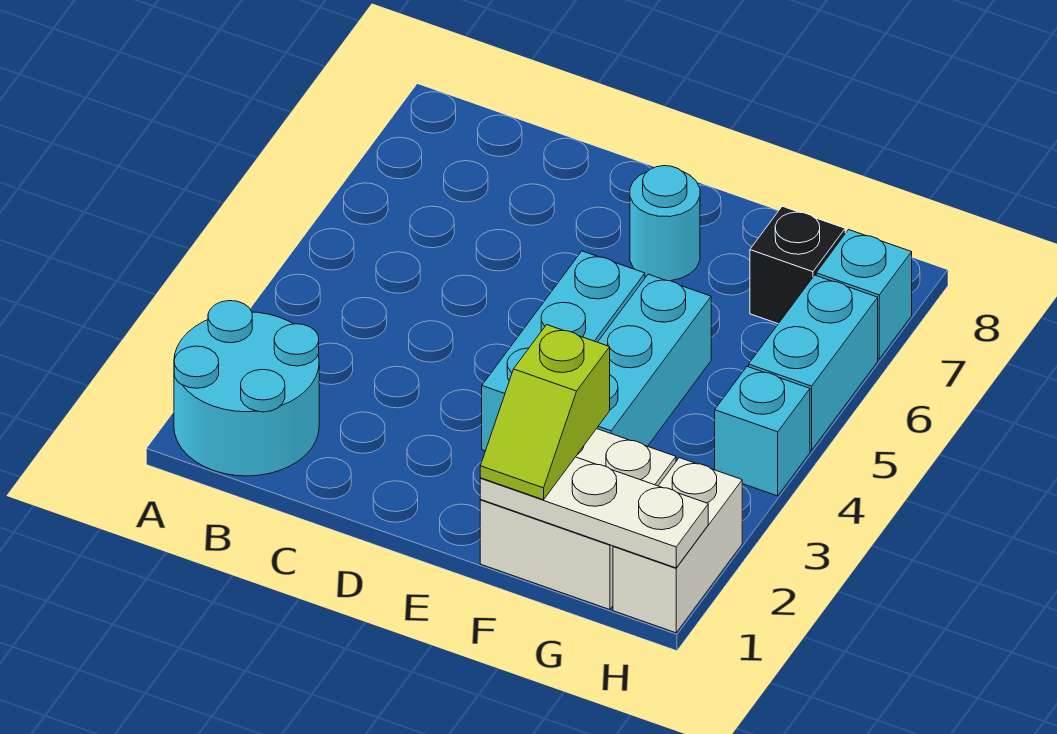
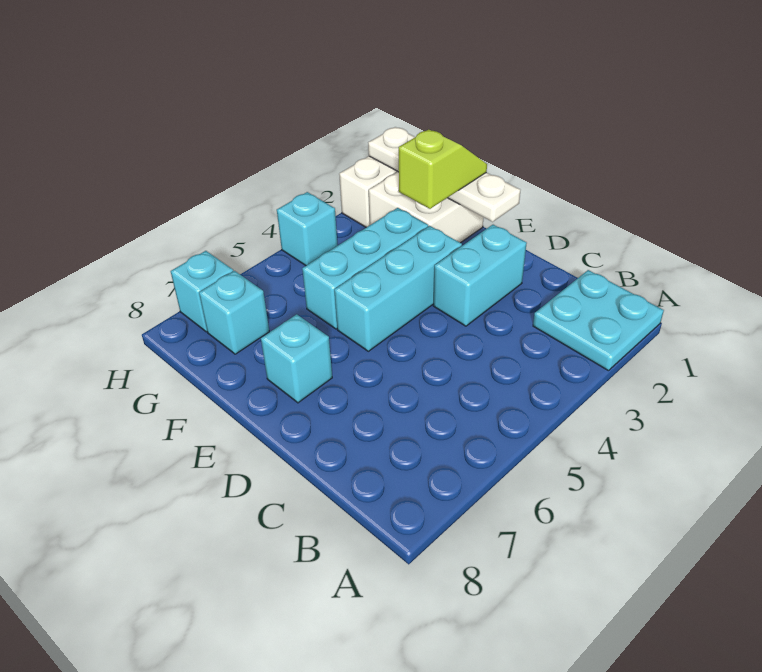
cyan 2x2 round brick [174,301,319,476] -> cyan 2x2 plate [533,270,664,371]
cyan 1x1 round brick [630,166,700,281] -> cyan 1x1 brick [261,314,332,403]
white 1x3 plate [480,457,708,568] -> white 1x4 plate [368,127,520,222]
black 1x1 brick [750,206,845,324] -> cyan 1x1 brick [199,271,269,354]
cyan 1x2 brick [749,275,878,450] -> cyan 1x2 brick moved to [434,225,527,326]

